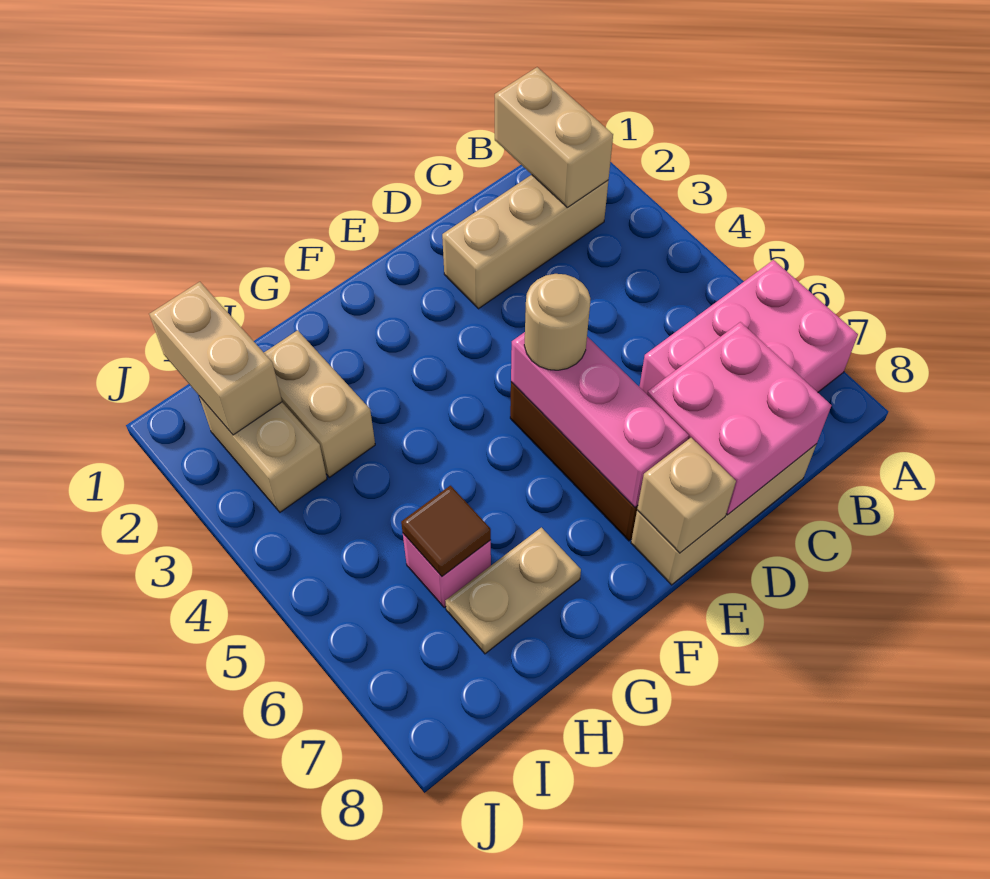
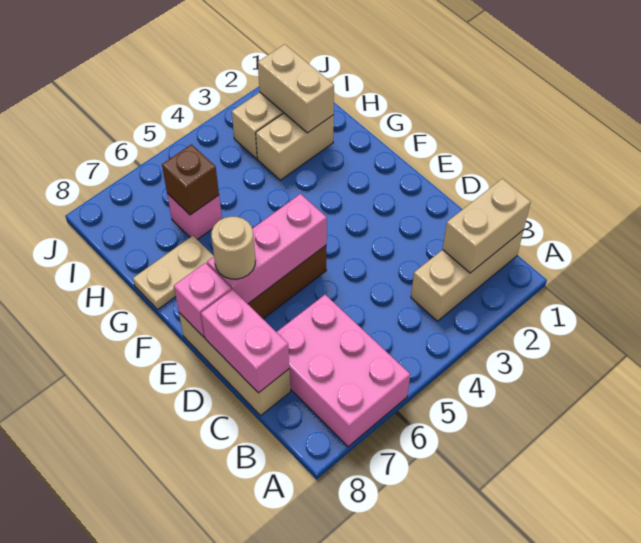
tan 1x3 brick [442,175,608,309] -> tan 1x3 brick turned to [411,230,524,321]
pink 2x2 brick [647,322,831,515] -> pink 1x2 brick [201,289,289,393]
tan 1x1 round brick [524,274,590,370] -> tan 1x1 round brick moved to [211,217,255,279]
tan 1x1 brick [637,438,736,553] -> pink 1x1 brick [174,263,231,337]
tan 1x2 plate [446,527,581,654] -> tan 1x2 plate turned to [133,236,214,309]
brown 1x1 tile [401,486,491,576] -> brown 1x1 brick [162,144,219,215]
tan 1x2 brick [150,282,282,435] -> tan 1x2 brick turned to [258,44,334,133]

